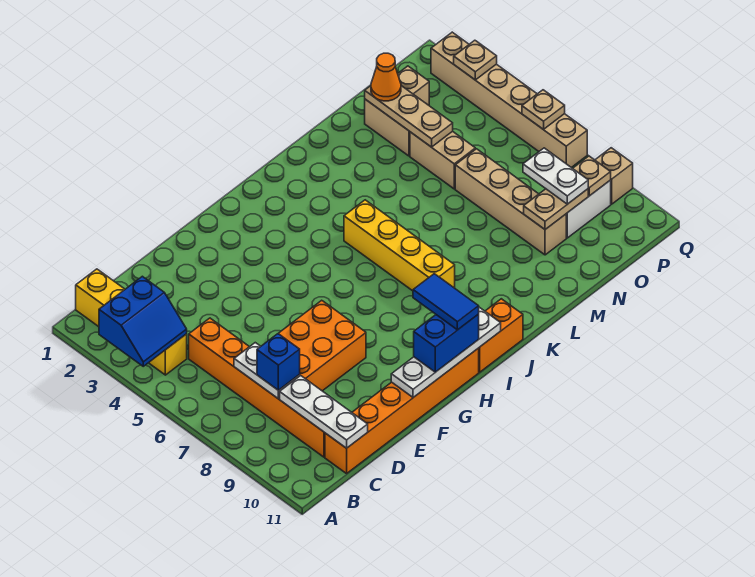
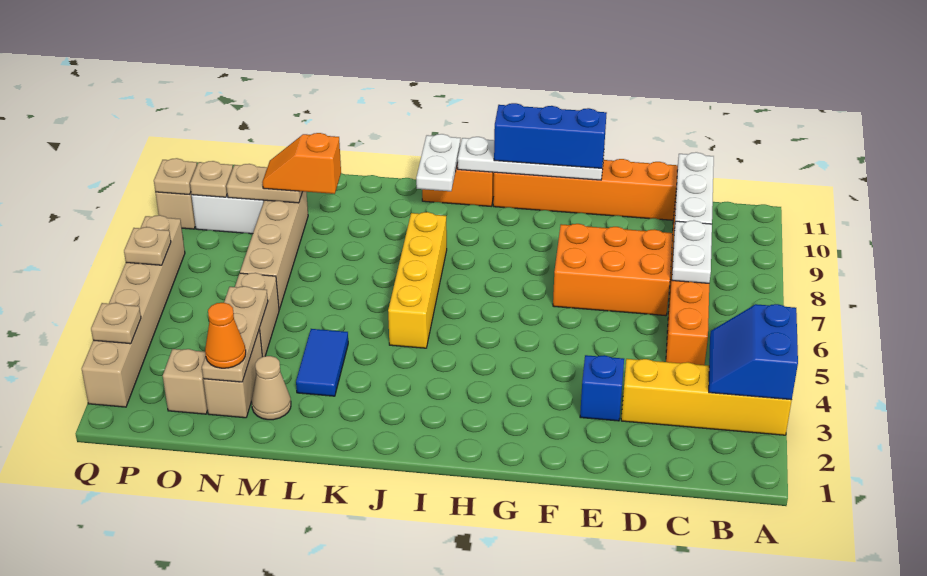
blue 2x2 slope [99,276,187,366] -> blue 2x2 slope turned to [709,304,798,400]
yellow 1x4 brick [76,269,187,375] -> yellow 1x4 brick turned to [621,359,792,435]
blue 1x1 brick [257,334,300,390] -> blue 1x1 brick moved to [580,355,624,421]
blue 1x2 brick [414,314,479,372] -> blue 1x3 brick [494,103,607,168]
blue 1x2 tile [413,274,479,330] -> blue 1x2 tile moved to [296,329,348,396]
none -> tan 1x1 cone [252,356,291,420]
none -> orange 1x2 slope [262,133,341,194]
white 1x2 plate [523,148,588,204] -> white 1x2 plate moved to [416,134,460,191]
none -> tan 1x1 plate [154,158,197,195]

